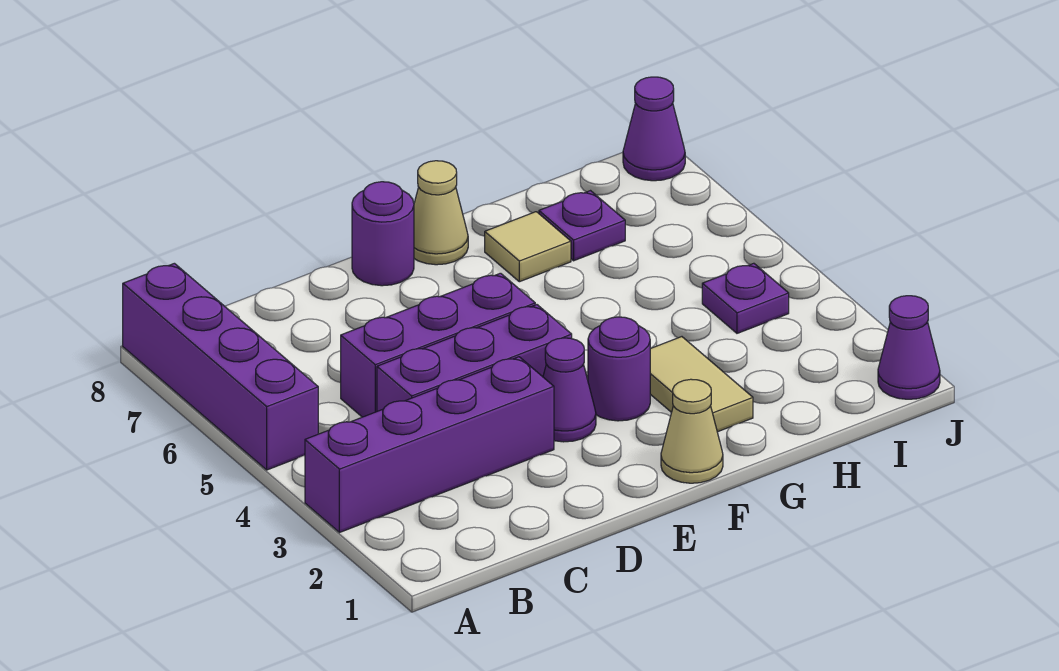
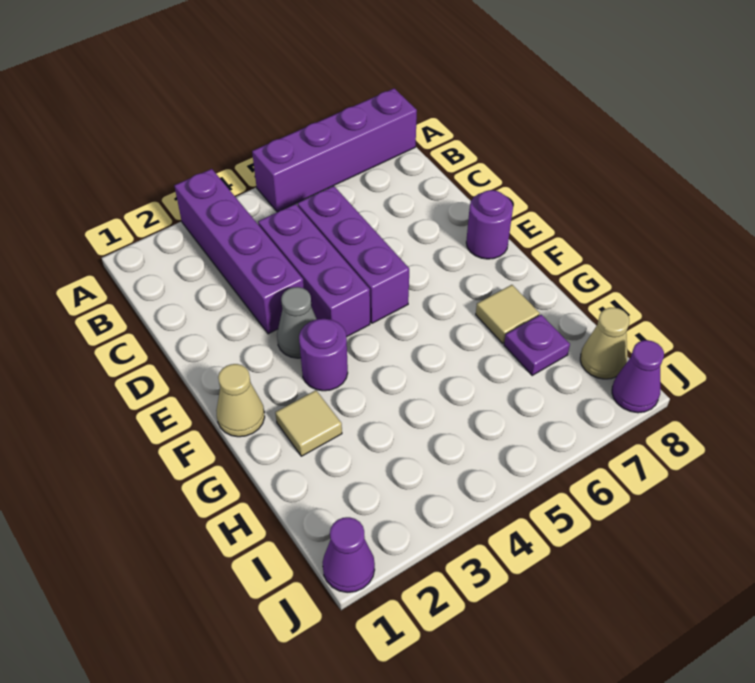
purple 1x1 cone [543,338,596,442] -> grey 1x1 cone [277,287,316,358]
tan 1x1 cone [414,161,468,265] -> tan 1x1 cone moved to [580,308,629,379]
tan 1x2 tile [650,337,753,432] -> tan 1x1 tile [275,390,342,456]
purple 1x1 plate [702,263,789,333] -> none

